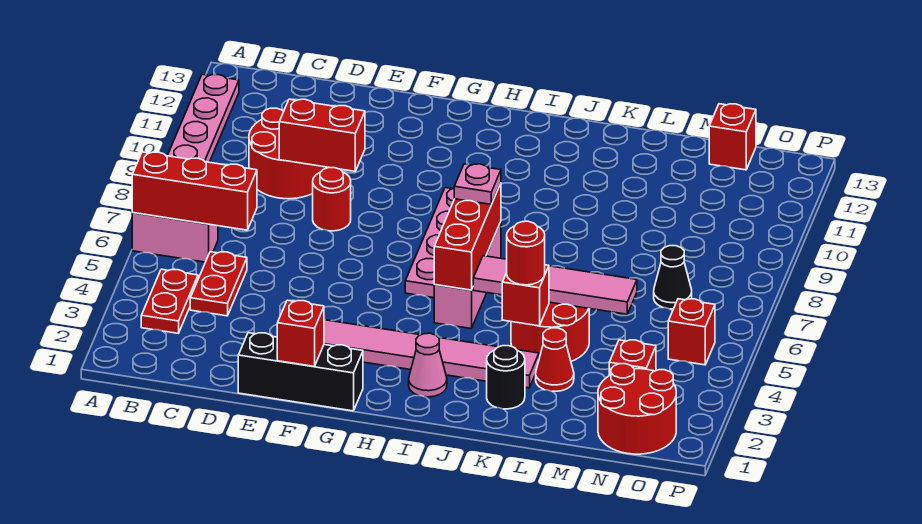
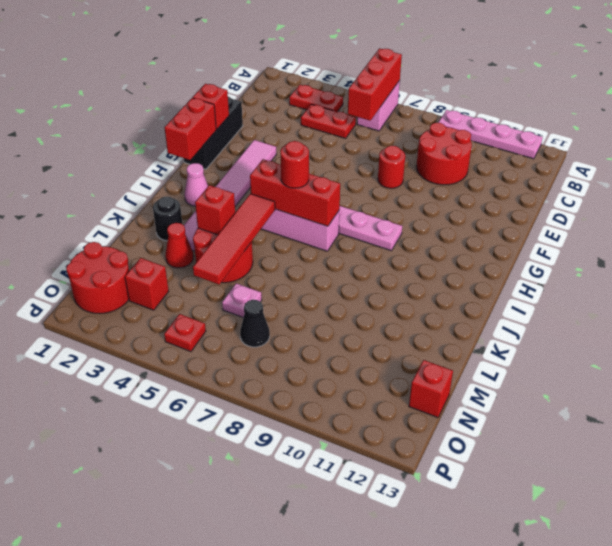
red 1x2 brick [279,99,365,171] -> red 1x2 brick moved to [165,98,216,160]
pink 1x1 plate [454,164,501,204] -> pink 1x1 plate moved to [222,283,262,317]
pink 1x4 tile [473,256,637,314] -> red 1x4 tile [193,194,275,284]
red 1x1 round brick [507,221,545,285] -> red 1x1 round brick moved to [280,141,309,188]
red 1x1 brick [668,299,715,365] -> red 1x1 plate [164,314,206,352]

